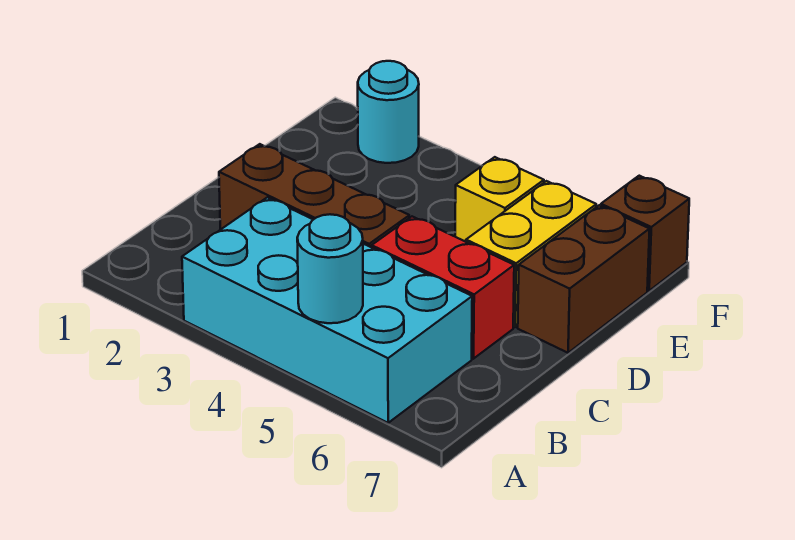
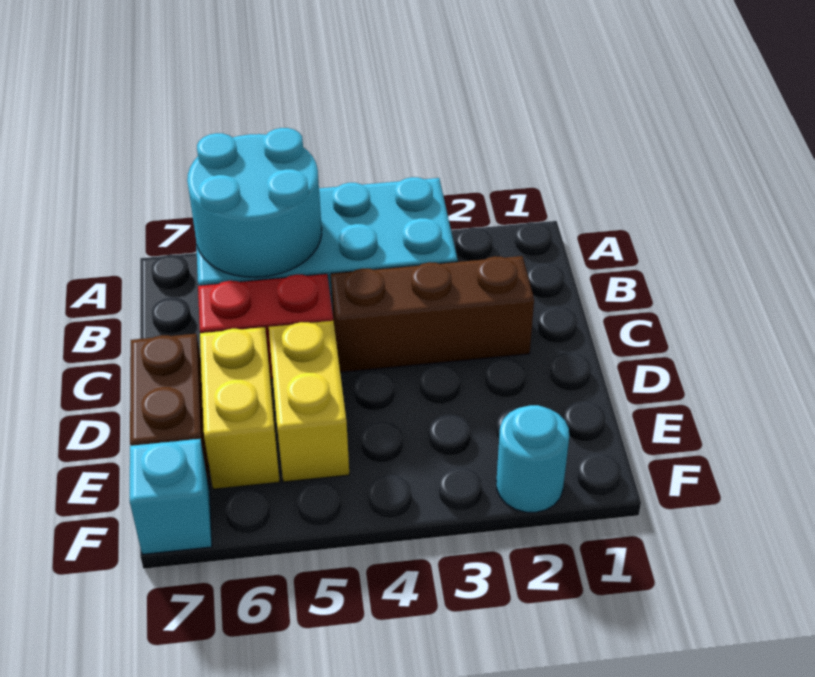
cyan 1x1 round brick [297,214,363,323] -> cyan 2x2 round brick [187,128,322,277]
yellow 1x1 brick [455,157,544,242] -> yellow 1x2 brick [269,321,349,482]
brown 1x1 brick [601,176,689,291] -> cyan 1x1 brick [130,439,212,554]

